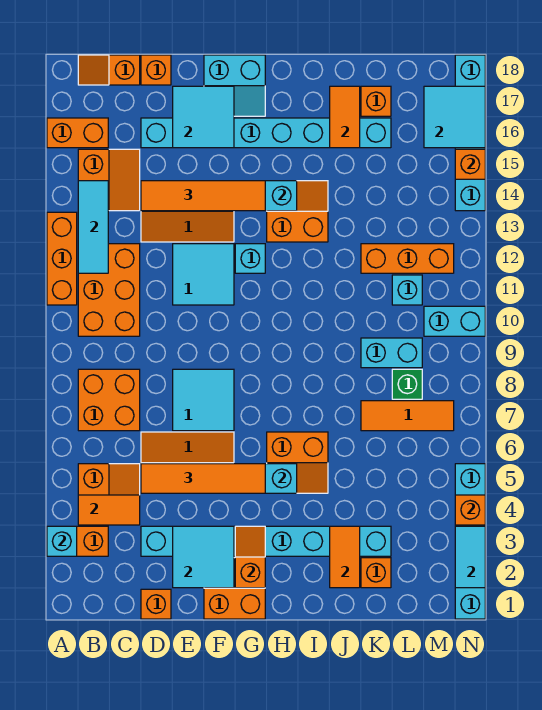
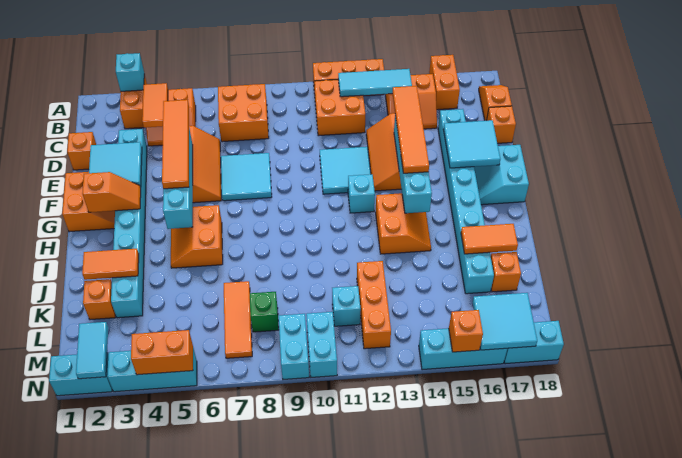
orange 2x3 brick [78,244,140,336] -> orange 2x2 brick [314,80,365,136]
cyan 1x2 brick [361,338,422,368] -> cyan 1x2 brick moved to [279,314,309,379]
cyan 1x2 tile [455,526,485,588] -> cyan 1x2 tile turned to [76,322,108,379]
orange 1x1 brick [455,495,485,525] -> orange 1x2 brick [131,330,193,375]

